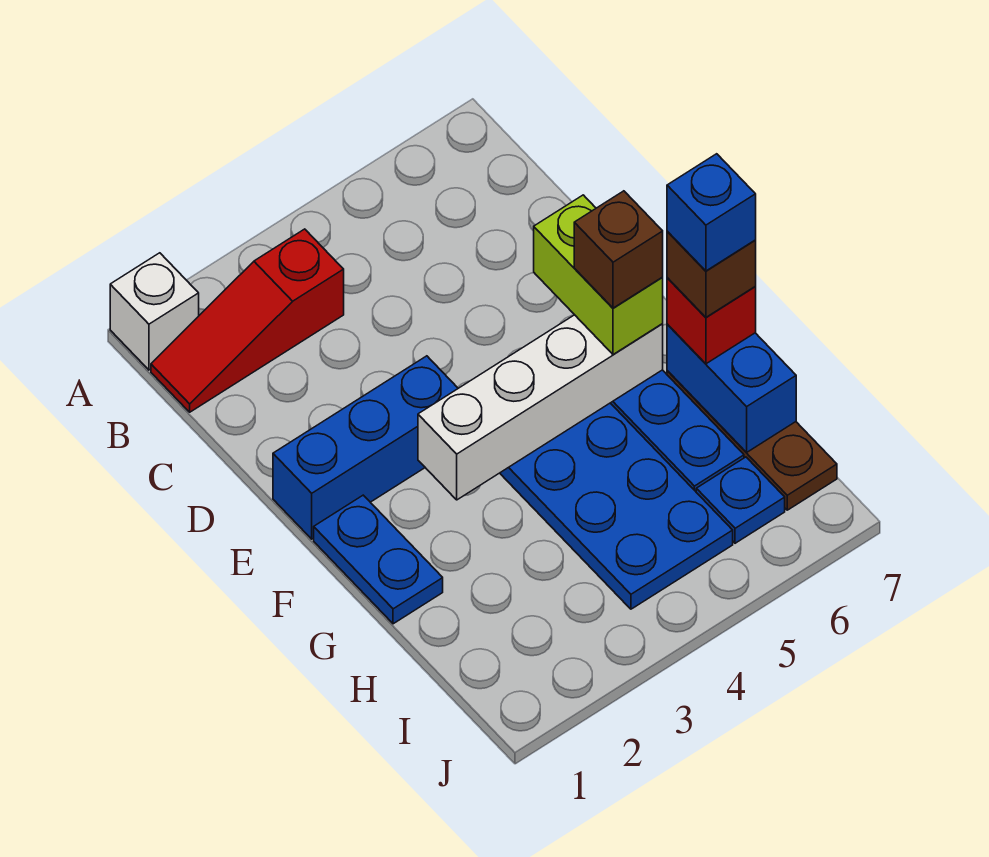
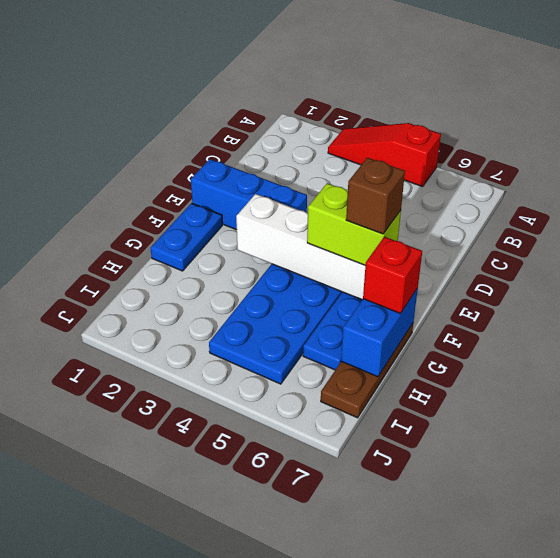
white 1x1 brick [110,253,199,370] -> none
red 1x3 slope [151,229,344,412] -> red 1x3 slope moved to [328,123,441,187]
lime 1x2 brick [534,195,663,355] -> lime 1x2 brick turned to [307,183,401,265]
brown 1x1 brick [667,232,756,317] -> none
blue 1x1 brick [667,154,756,271] -> none
blue 1x1 plate [696,457,785,543] -> none

